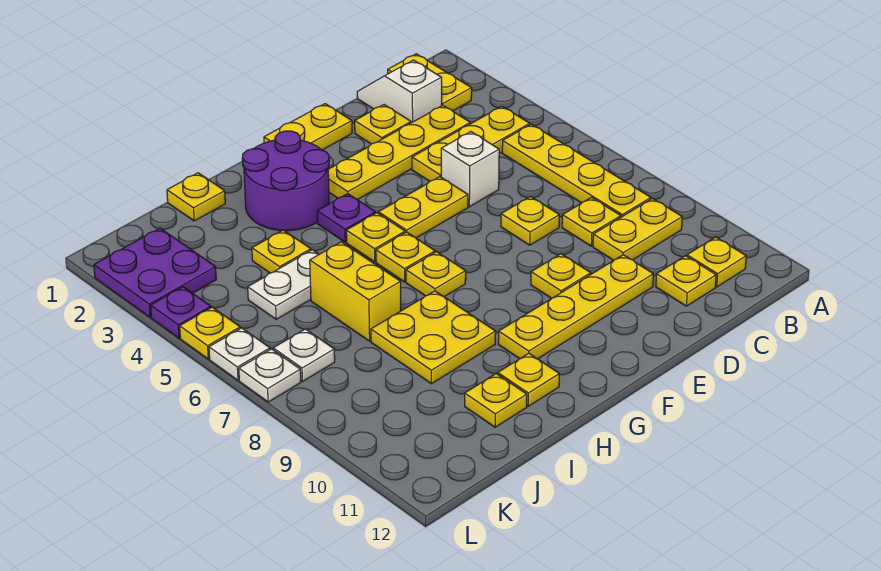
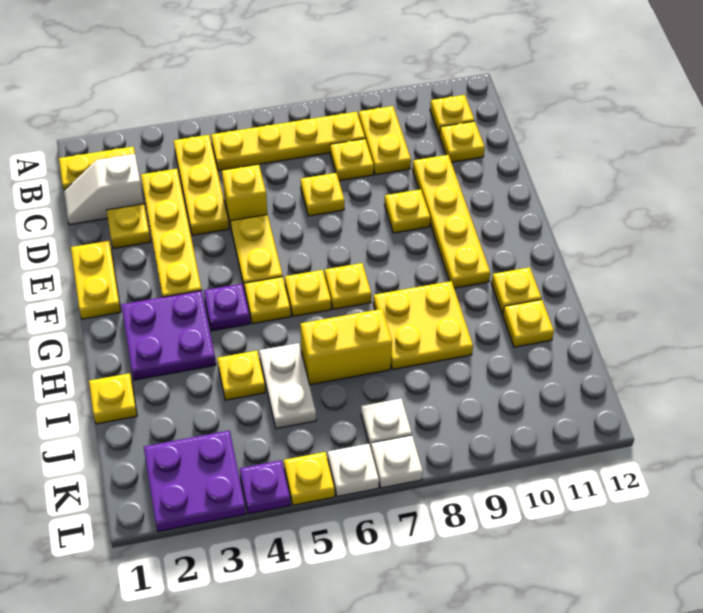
white 1x1 brick [441,132,499,207] -> yellow 1x1 brick [222,164,267,226]
purple 2x2 round brick [242,131,329,231] -> purple 2x2 plate [121,291,216,380]

